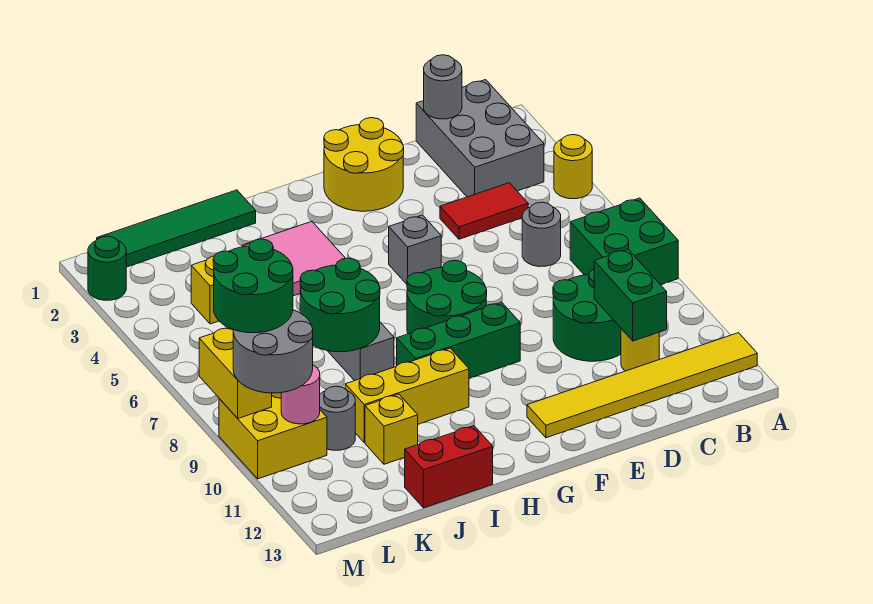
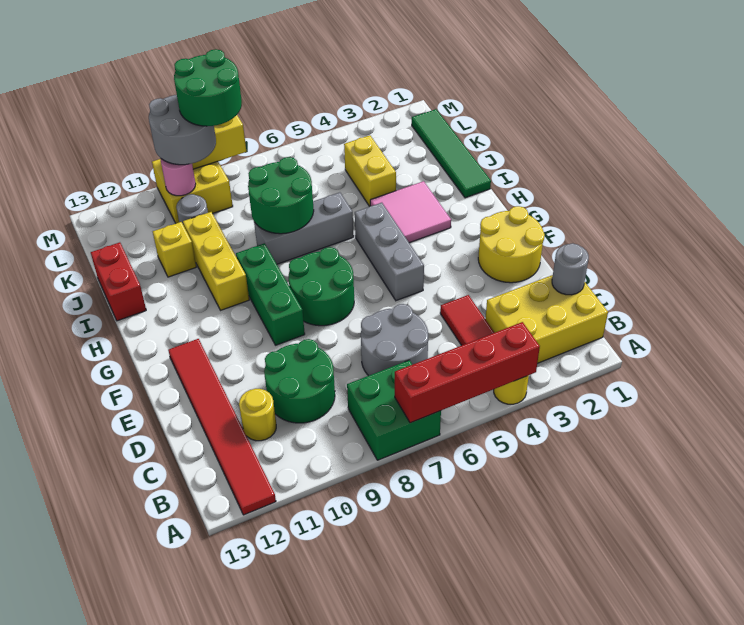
none -> red 1x4 brick [395,322,540,423]
yellow 1x6 tile [527,333,757,438] -> red 1x6 tile [168,339,276,515]
grey 2x3 brick [416,80,544,197] -> yellow 2x3 brick [485,275,608,363]
grey 1x1 round brick [522,202,561,267] -> grey 2x2 round brick [361,304,428,376]
green 1x2 brick [594,249,667,341] -> none
grey 1x1 brick [389,215,441,284] -> grey 1x3 brick [355,203,424,301]
green 1x1 round brick [88,236,126,300] -> none

